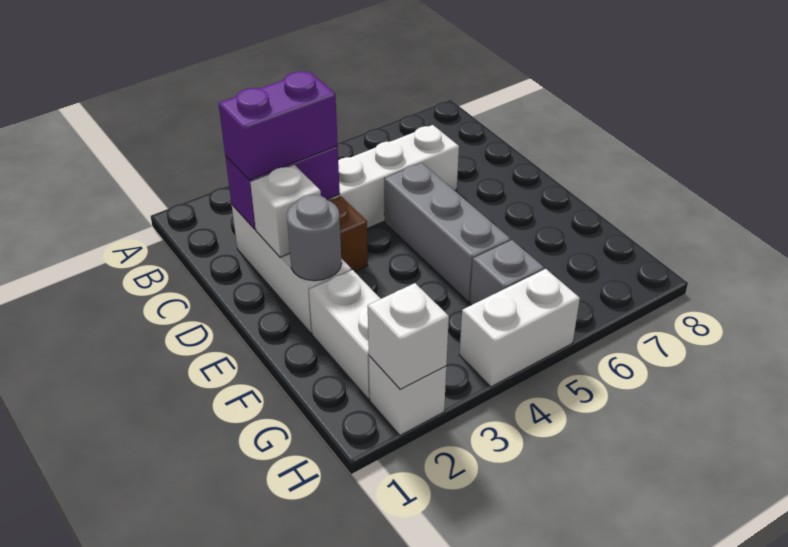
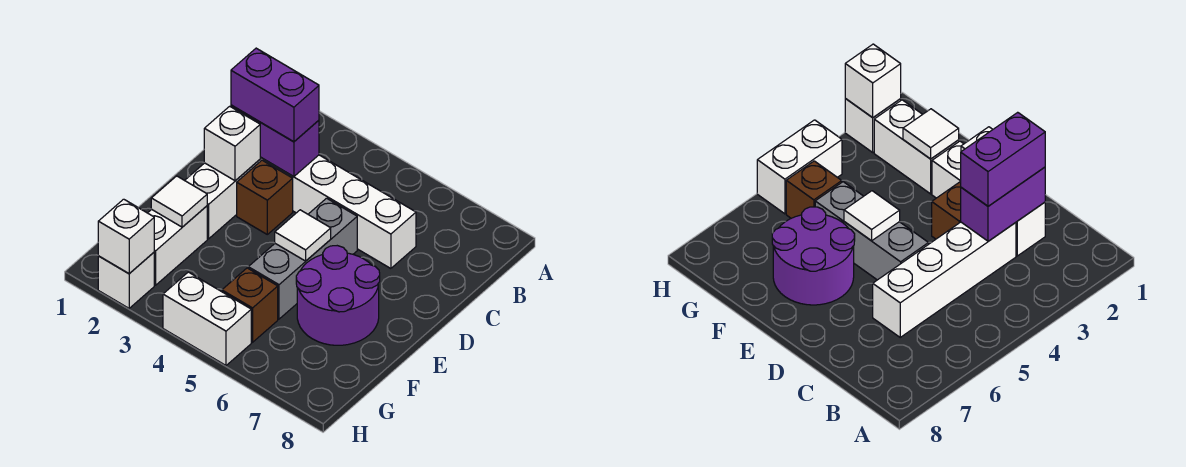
grey 1x1 round brick [287,195,342,281] -> none
none -> white 1x1 tile [275,210,331,261]
none -> purple 2x2 round brick [296,246,380,345]
none -> white 1x1 tile [151,176,207,227]
grey 1x1 brick [470,240,544,305] -> brown 1x1 brick [222,268,278,342]

